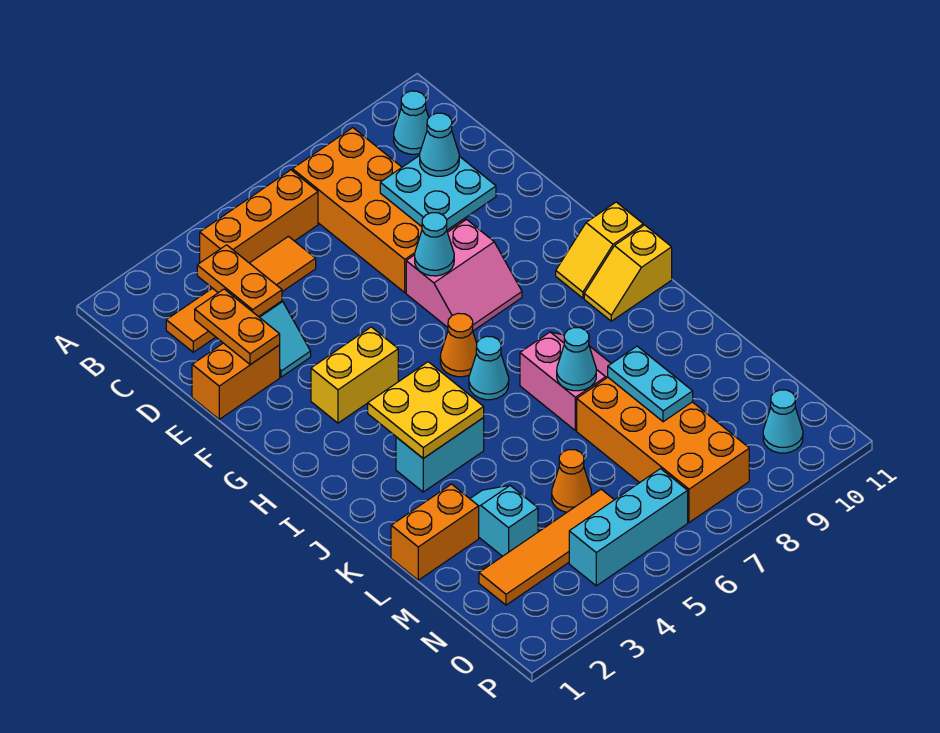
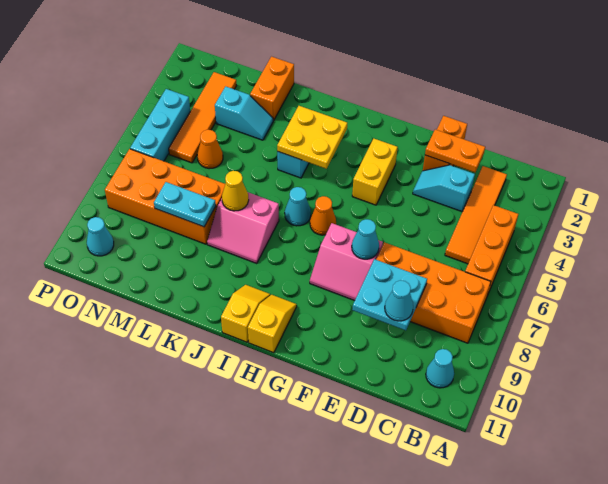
orange 1x2 plate [197,245,282,317] -> none
pink 2x2 slope [406,220,522,331] -> pink 2x2 slope turned to [310,223,383,301]
cyan 1x1 cone [557,328,596,391] -> yellow 1x1 cone [222,171,249,211]

